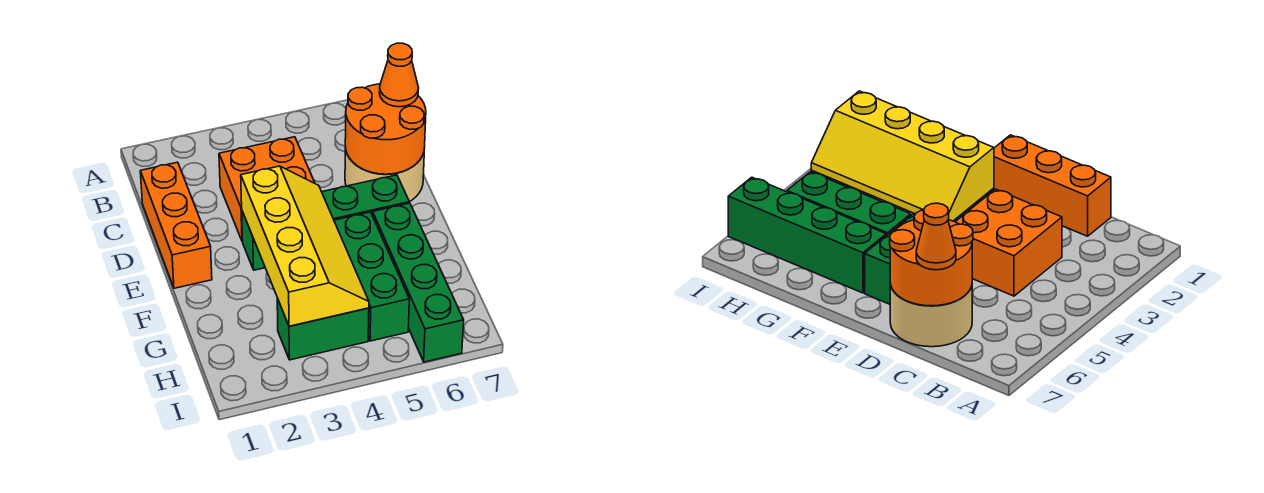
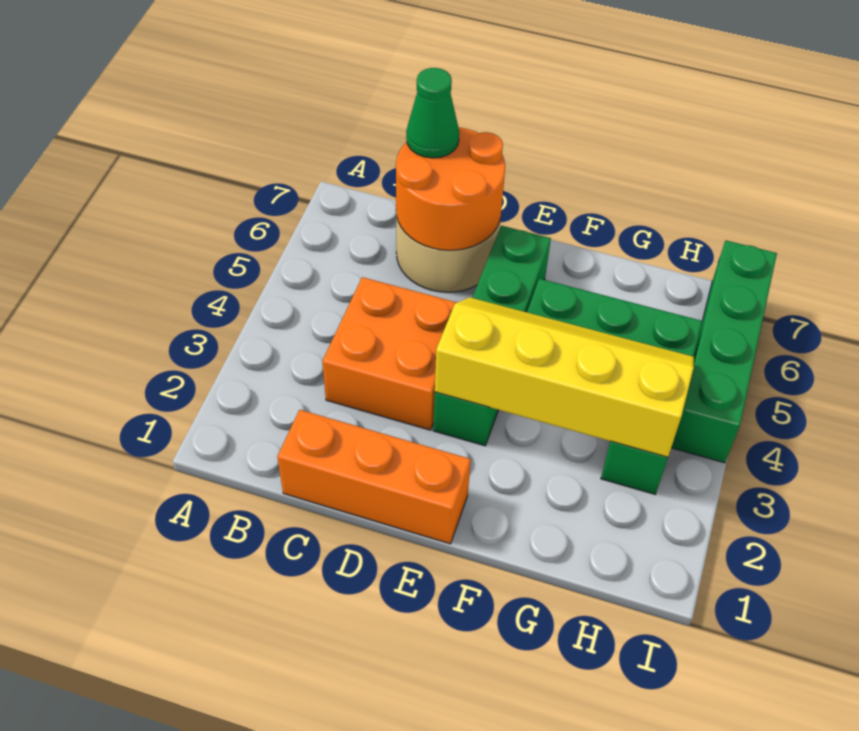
orange 1x1 cone [379,43,419,107] -> green 1x1 cone [406,68,459,158]
green 1x4 brick [373,203,464,362] -> green 1x4 brick turned to [671,241,777,463]

